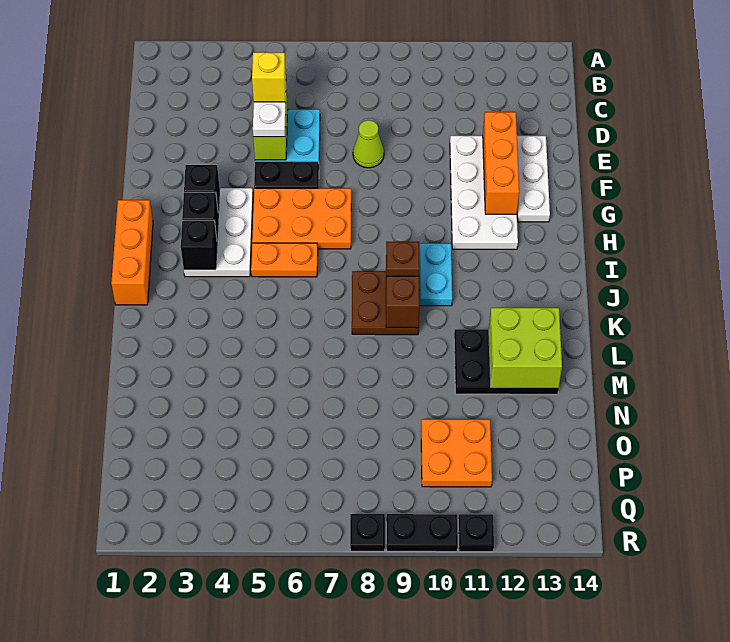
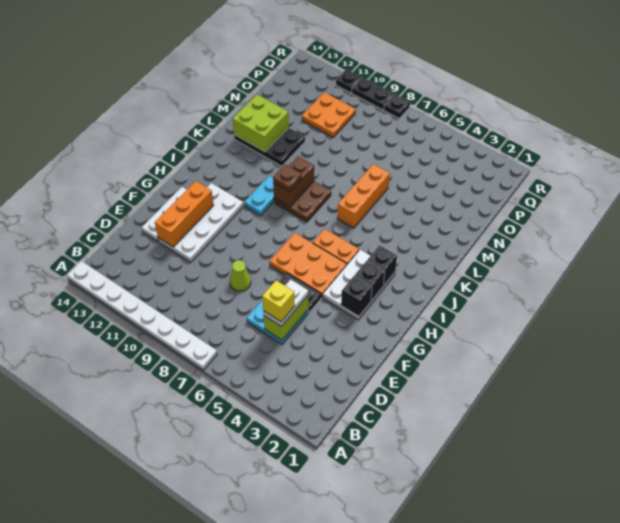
none -> white 1x8 plate [67,261,217,370]
orange 1x3 brick [111,200,153,305] -> orange 1x3 brick moved to [337,164,390,228]

